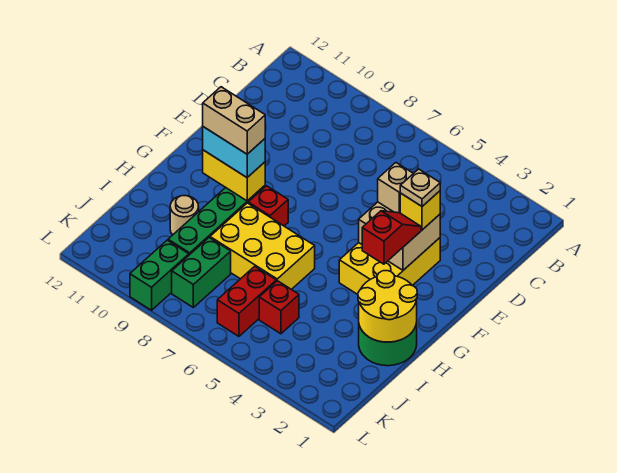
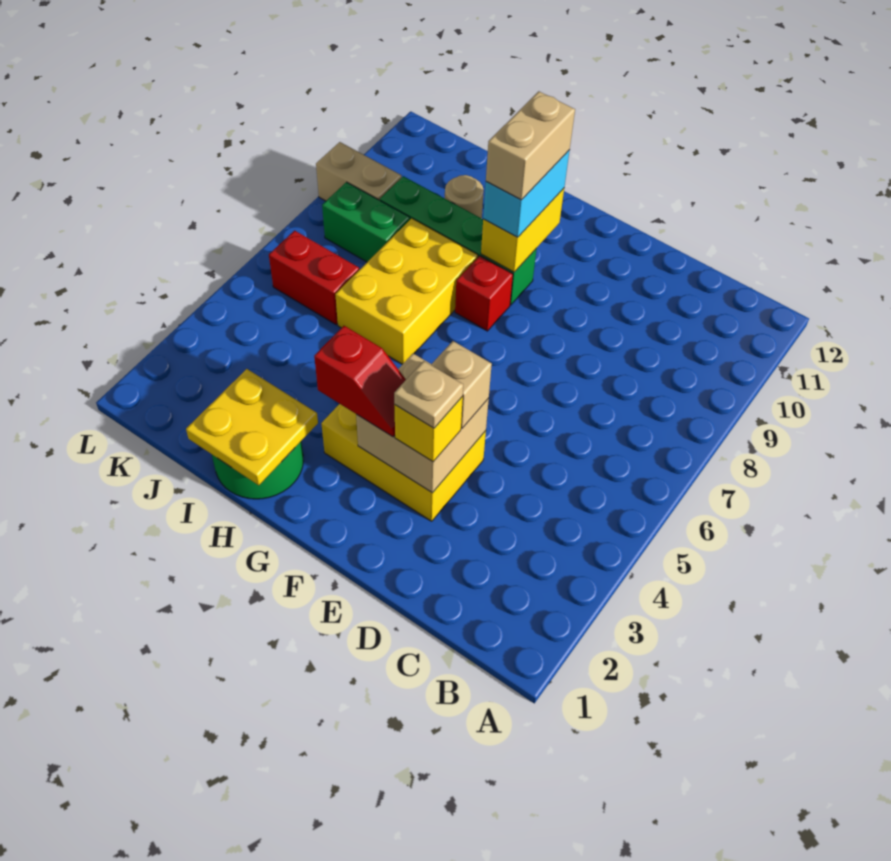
yellow 2x2 round brick [358,271,417,342] -> yellow 2x2 plate [186,369,318,485]
red 1x1 brick [259,281,299,334] -> none
green 1x2 brick [130,240,189,310] -> tan 1x2 brick [316,142,402,201]

